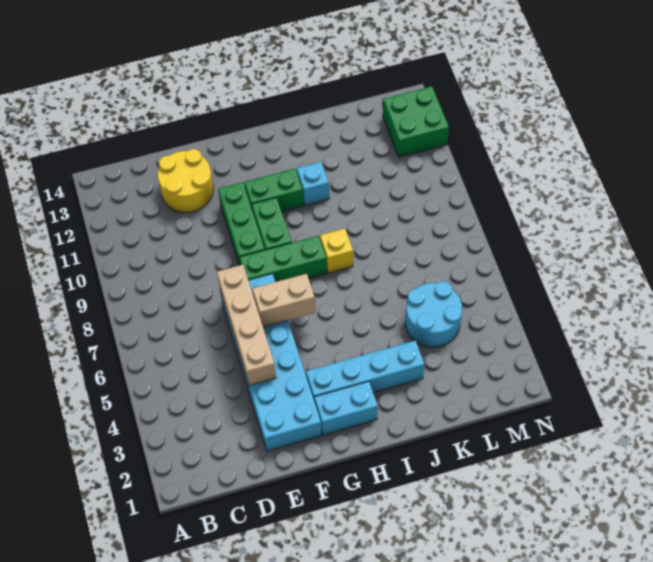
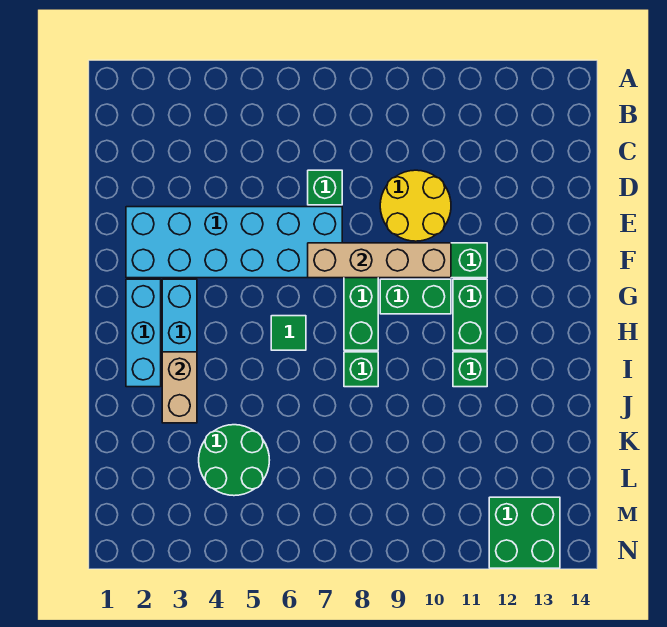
none -> green 1x1 brick [308,170,342,205]
yellow 2x2 round brick [158,149,213,212] -> yellow 2x2 round brick moved to [380,170,451,241]
tan 1x4 brick [217,265,276,386] -> tan 1x4 brick moved to [308,243,451,278]
tan 1x2 brick [253,274,315,327] -> tan 1x2 brick moved to [162,352,197,423]
cyan 1x2 brick [314,381,378,435] -> cyan 1x3 brick [126,279,161,387]
none -> green 1x1 tile [271,316,306,350]
yellow 1x1 brick [320,229,353,273] -> green 1x1 brick [344,352,378,387]
cyan 1x1 brick [297,162,329,206] -> green 1x1 brick [453,352,487,387]
cyan 2x2 round brick [405,281,462,347] -> green 2x2 round brick [199,425,269,496]

